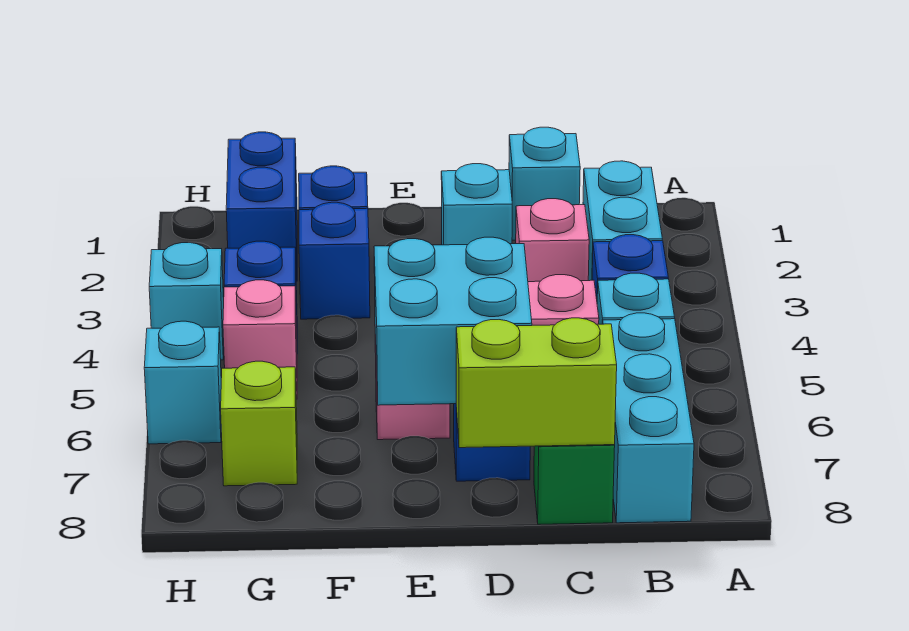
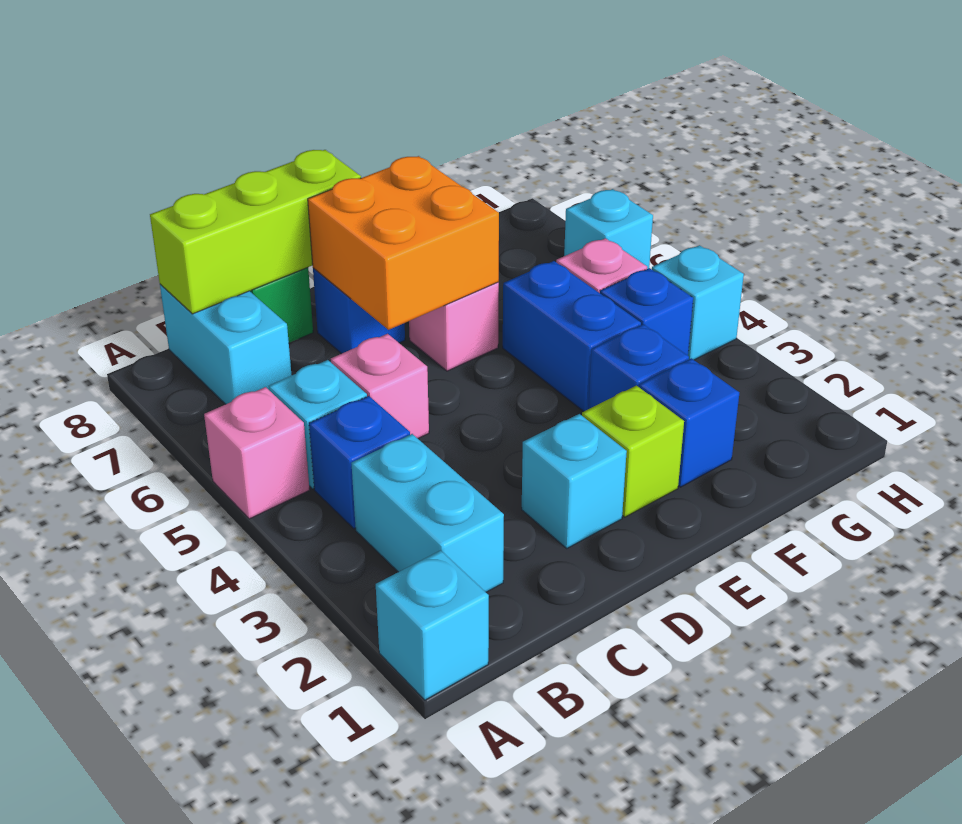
cyan 1x3 brick [603,313,694,523] -> cyan 1x2 brick [160,284,292,404]
cyan 1x1 brick [509,127,580,240] -> cyan 1x1 brick moved to [376,550,489,700]
pink 1x1 brick [516,199,589,282] -> pink 1x1 brick moved to [204,387,309,519]
lime 1x2 brick [456,318,617,448] -> lime 1x3 brick [150,150,361,314]
cyan 2x2 brick [374,237,532,405] -> orange 2x2 brick [308,156,499,330]
blue 1x2 brick [226,132,297,281] -> blue 1x2 brick moved to [503,261,641,412]
lime 1x1 brick [221,361,297,486] -> lime 1x1 brick moved to [582,385,684,517]

